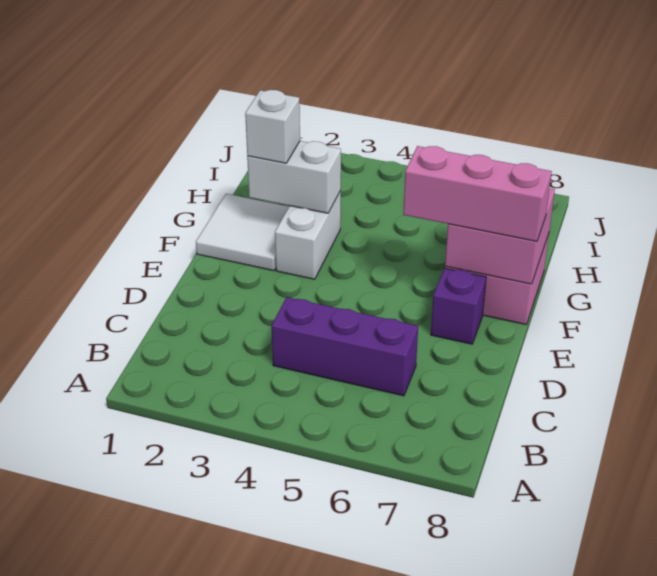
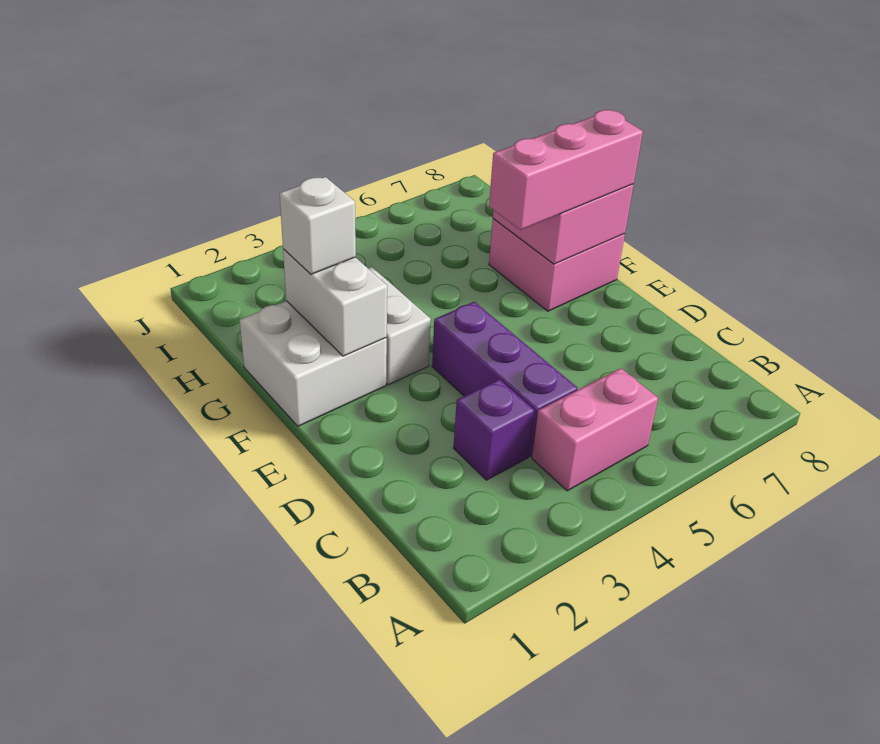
none -> pink 1x2 brick [532,368,658,491]
purple 1x3 brick [272,297,418,396] -> purple 1x3 brick turned to [432,302,578,457]
purple 1x1 brick [431,268,486,344] -> purple 1x1 brick moved to [453,379,534,480]
white 2x2 tile [196,194,289,271] -> white 2x2 brick [240,301,387,426]
white 1x2 brick [247,141,341,213] -> white 1x2 brick turned to [283,249,387,356]

